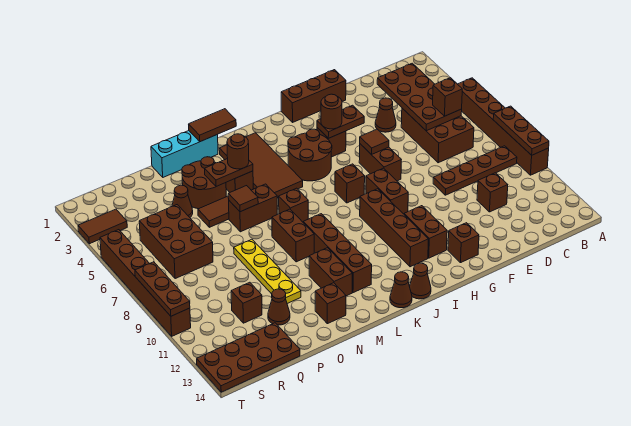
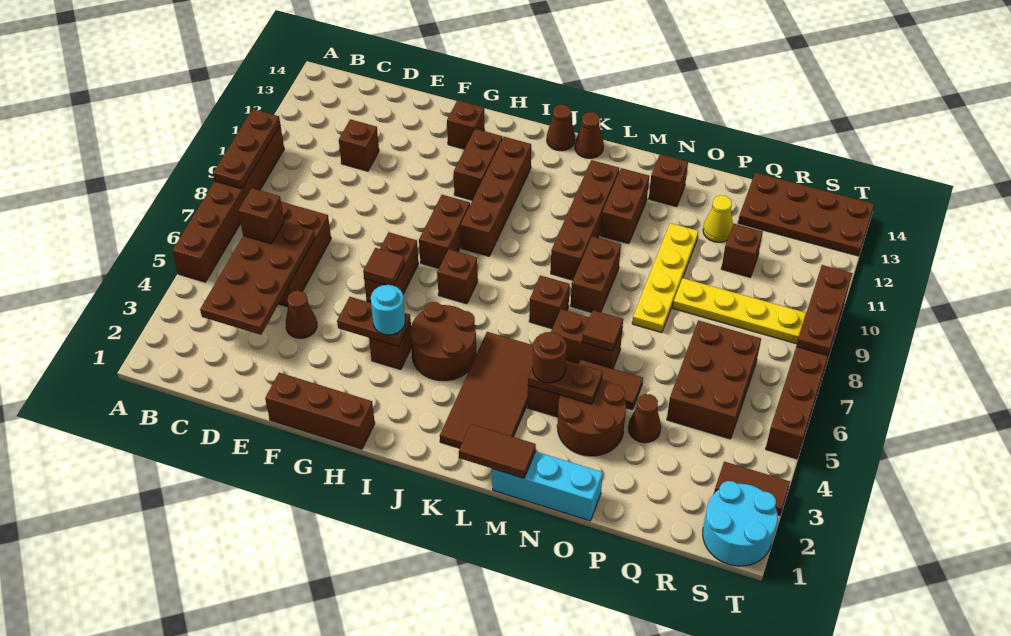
brown 1x4 plate [433,146,517,195] -> none
brown 1x1 round brick [321,94,342,129] -> cyan 1x1 round brick [371,285,405,335]
none -> yellow 1x4 plate [673,278,806,344]
brown 1x1 cone [268,289,290,325] -> yellow 1x1 cone [703,195,733,242]
none -> cyan 2x2 round brick [703,481,778,566]

